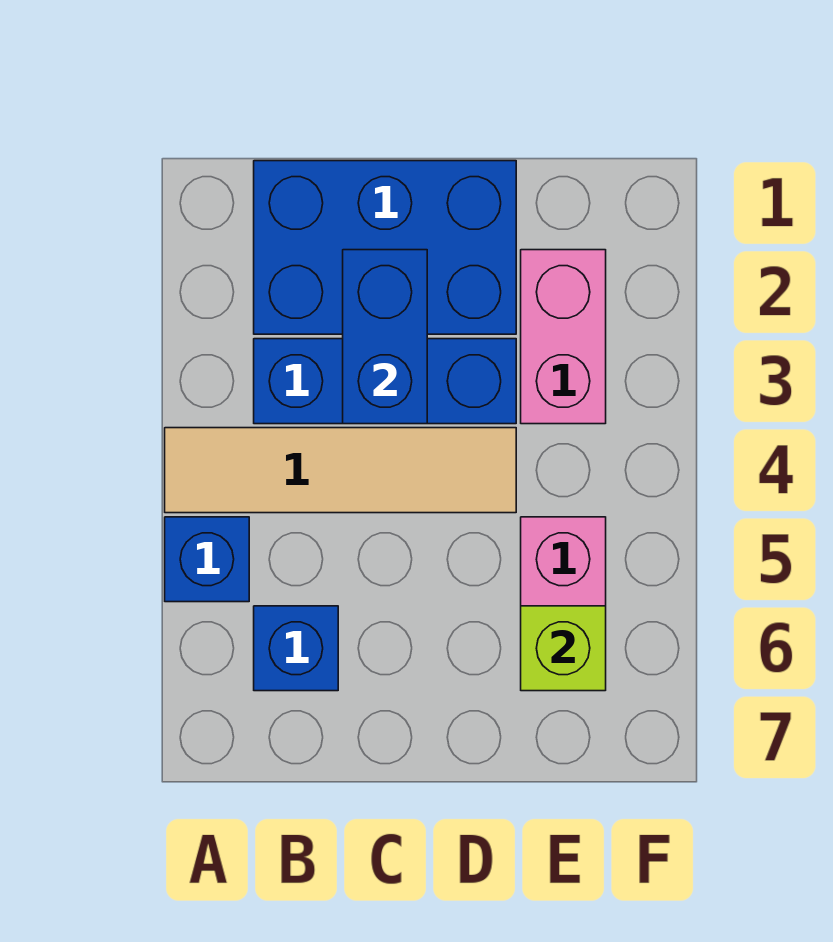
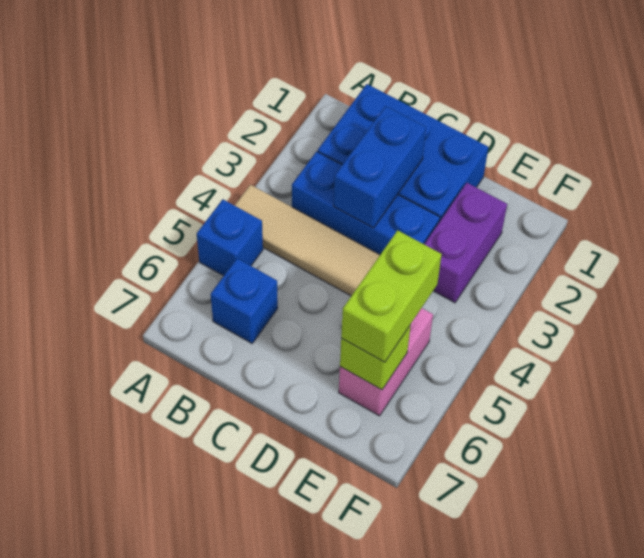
pink 1x2 brick [521,250,606,424] -> purple 1x2 brick [424,183,507,303]
none -> lime 1x2 brick [341,230,442,362]

